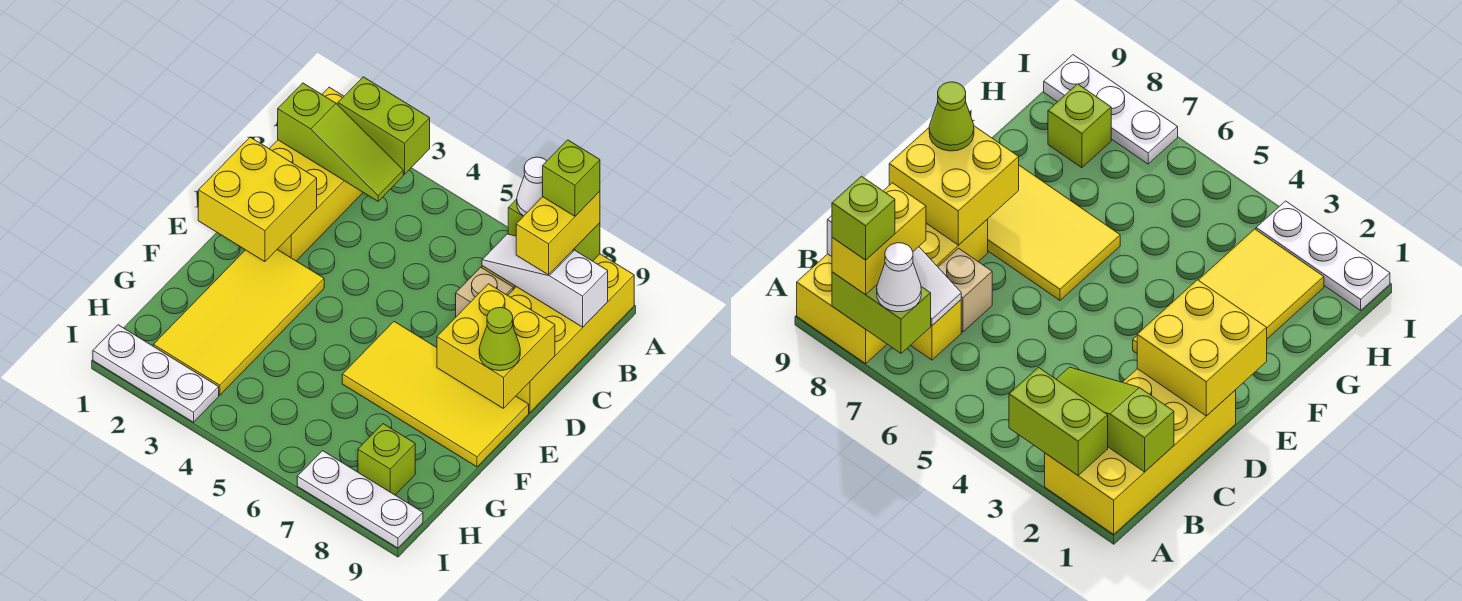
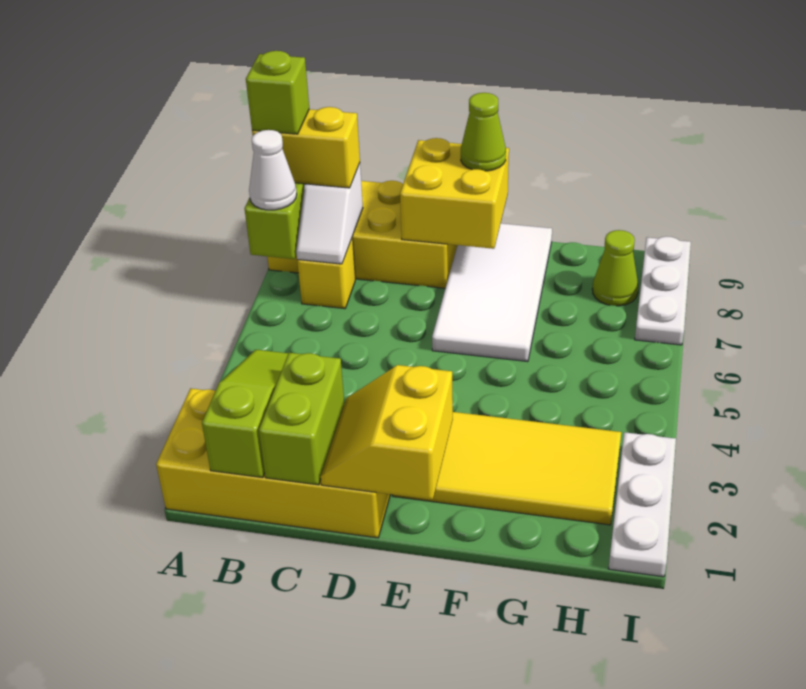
lime 1x2 brick [338,77,430,174] -> lime 1x2 brick moved to [259,353,344,485]
white 1x3 slope [482,234,608,327] -> white 1x2 slope [296,163,363,264]
tan 1x1 brick [456,267,513,317] -> none
yellow 2x2 brick [198,137,317,262] -> yellow 2x2 slope [321,365,453,500]
yellow 2x4 tile [342,322,529,467] -> white 2x4 tile [432,223,552,362]
lime 1x1 brick [358,424,415,495] -> lime 1x1 cone [592,230,638,306]

